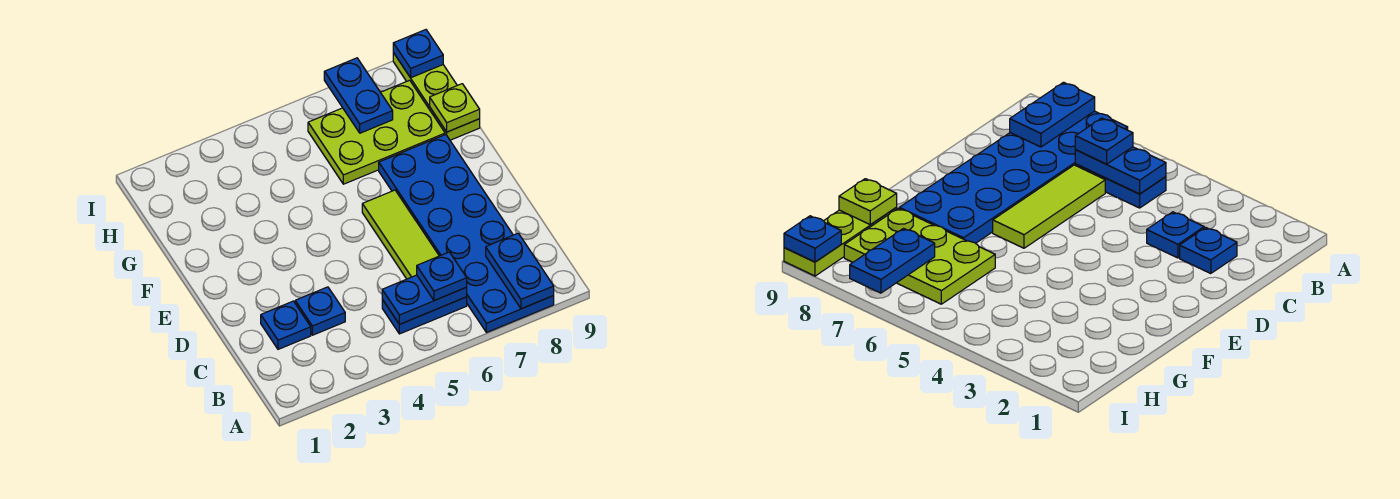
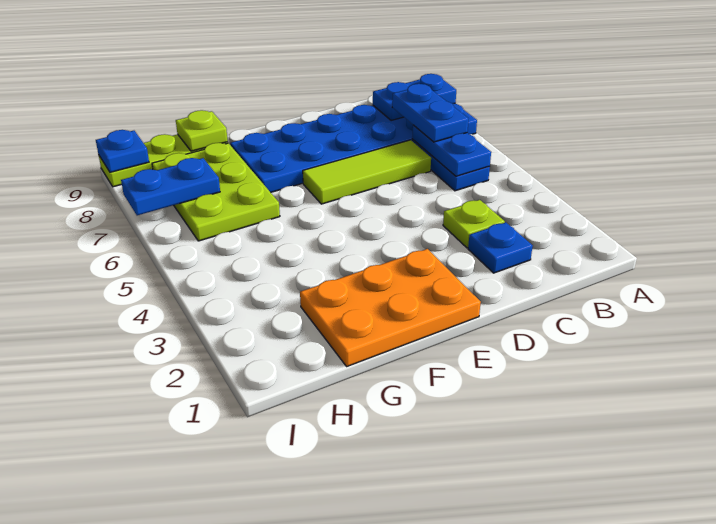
blue 1x1 plate [417,252,467,300] -> blue 1x2 plate [392,84,468,142]
blue 1x1 plate [295,287,345,335] -> lime 1x1 plate [443,200,505,248]
none -> orange 2x3 plate [300,249,481,366]

